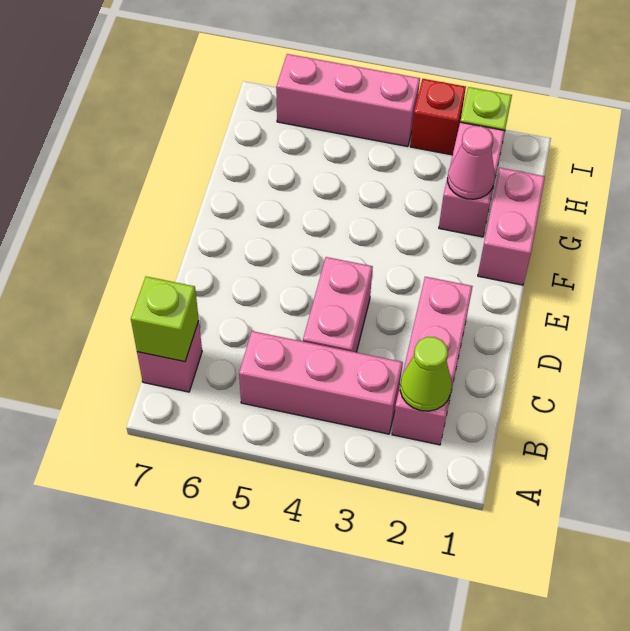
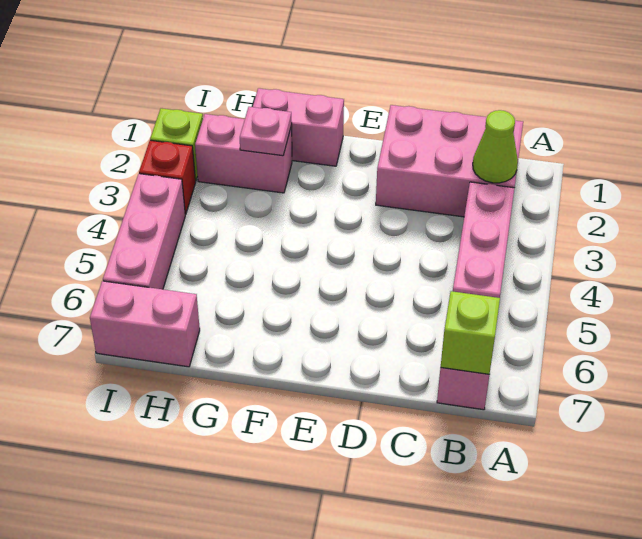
pink 1x3 brick [392,277,473,445] -> pink 2x3 brick [376,105,523,217]
pink 1x2 brick [303,257,373,352] -> pink 1x2 brick moved to [90,281,200,367]
pink 1x1 cone [448,126,495,199] -> pink 1x1 plate [240,107,292,156]

